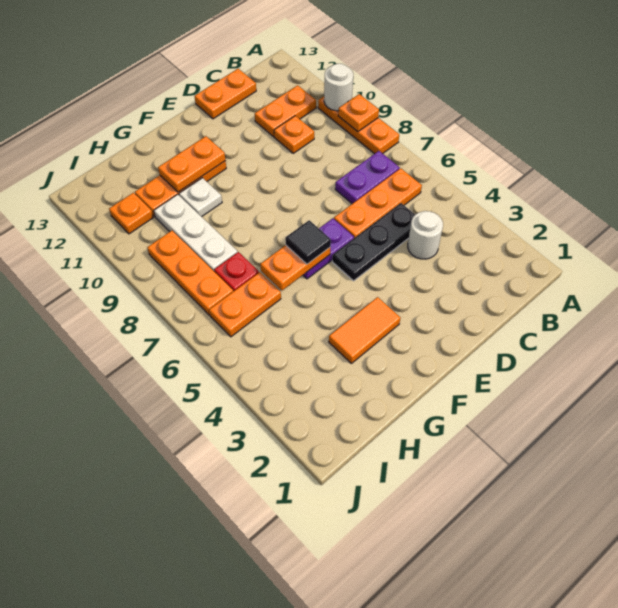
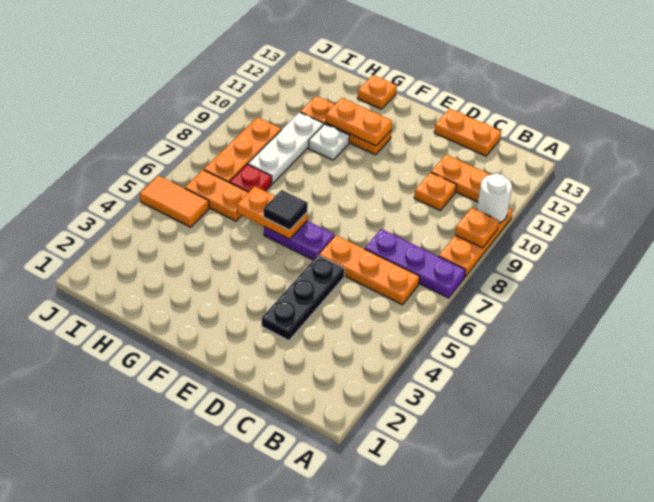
purple 1x2 plate [335,151,400,204] -> purple 1x3 plate [365,229,466,298]
white 1x1 round brick [408,211,443,259] -> none
black 1x3 plate [332,203,415,281] -> black 1x3 plate turned to [262,255,345,341]
orange 1x2 tile [329,297,400,363] -> orange 1x2 tile moved to [140,175,209,227]
orange 1x1 plate [109,193,153,234] -> orange 1x1 plate moved to [358,75,397,109]

